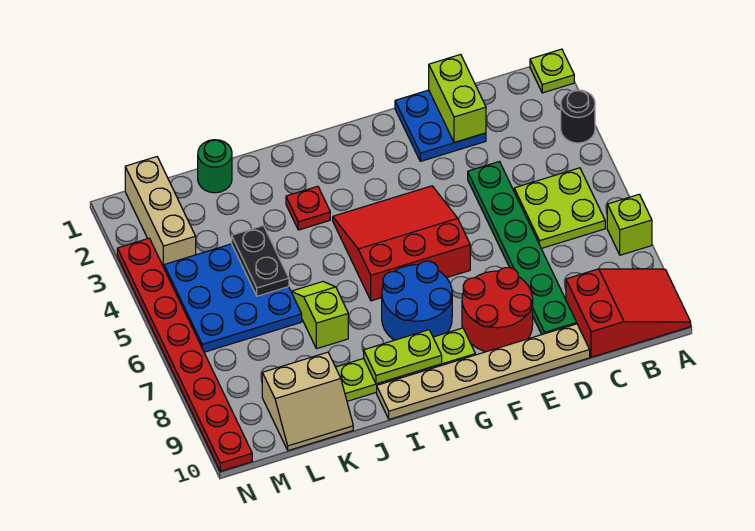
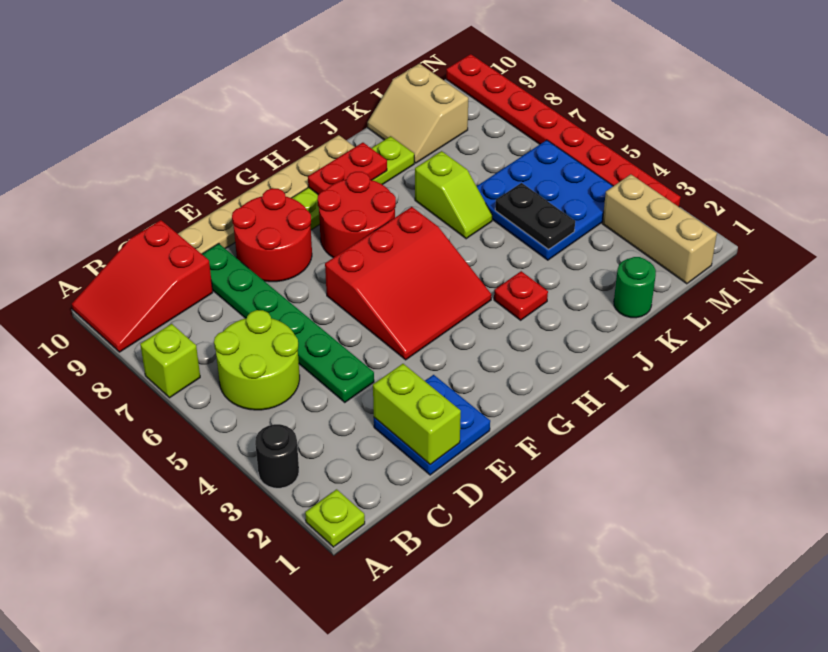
lime 2x2 plate [514,168,605,248] -> lime 2x2 round brick [214,310,300,410]
blue 2x2 round brick [382,261,452,340] -> red 2x2 round brick [317,172,396,258]
lime 1x2 plate [364,330,442,384] -> red 1x2 plate [308,143,387,195]
tan 2x2 slope [262,352,353,451] -> tan 2x2 slope turned to [367,64,468,163]

